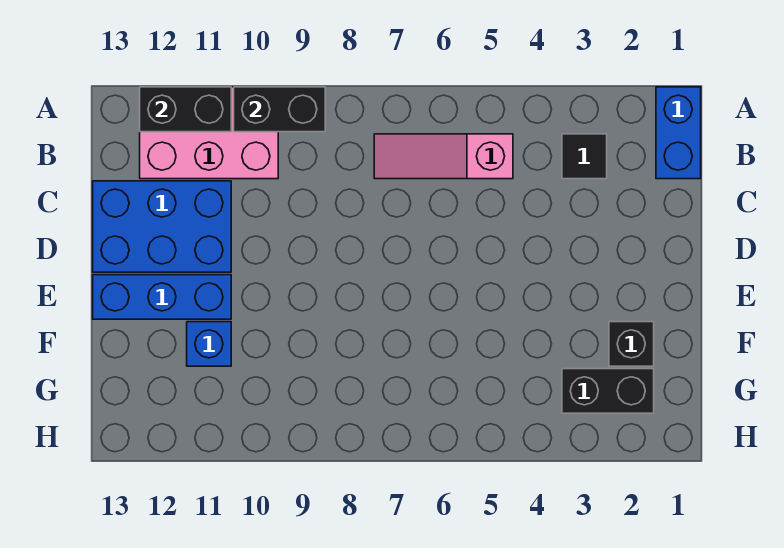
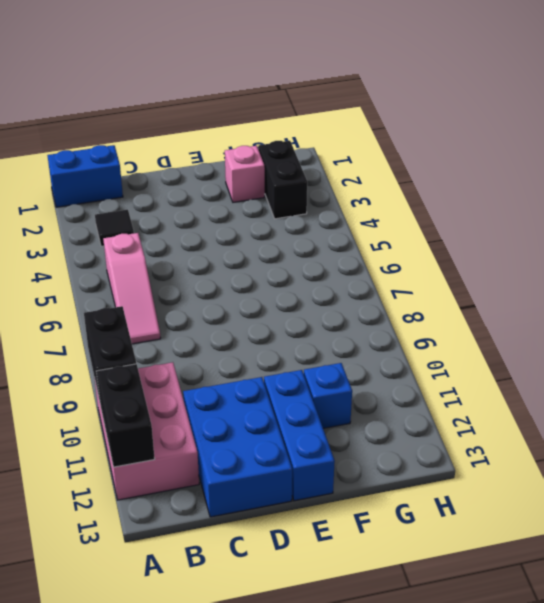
black 1x1 brick [609,322,654,366] -> pink 1x1 brick [225,146,265,202]

